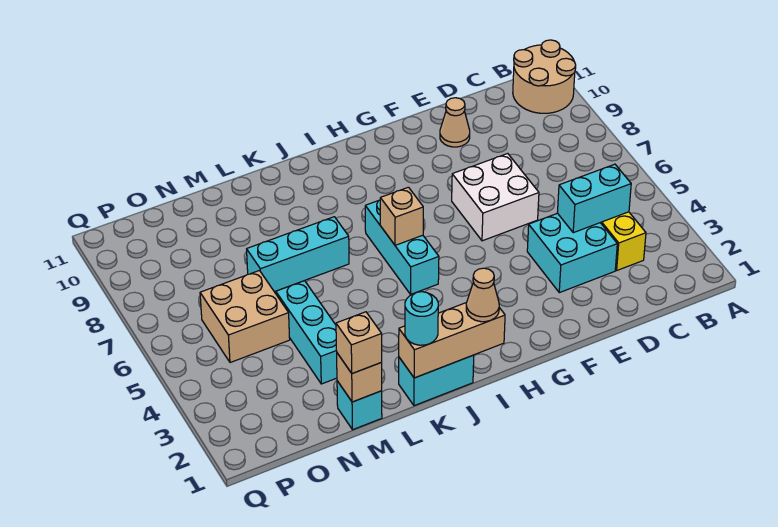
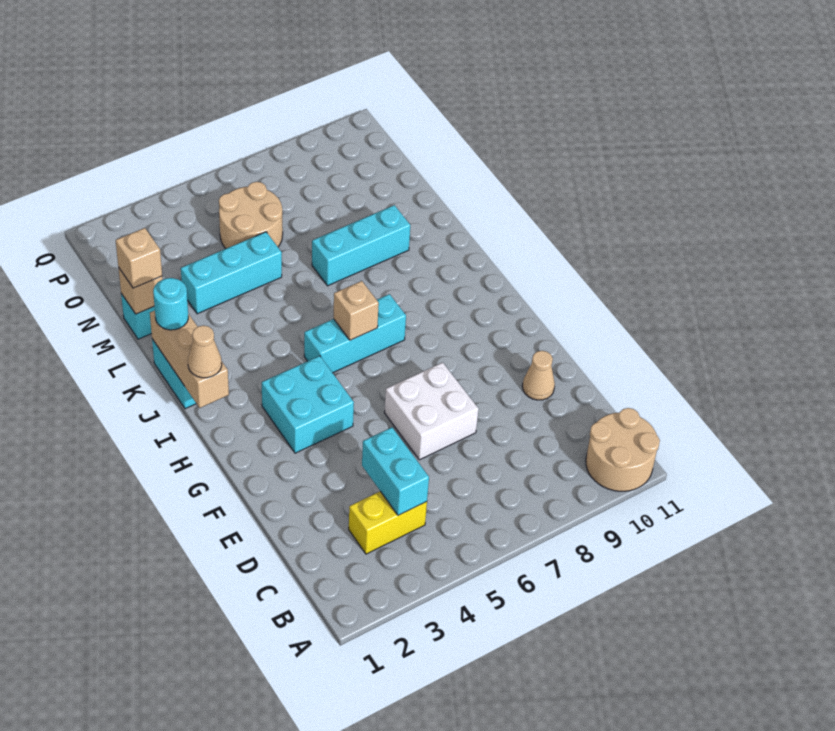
cyan 2x2 brick [527,213,617,293] -> cyan 2x2 brick moved to [262,356,354,453]
cyan 1x3 brick [247,217,349,292] -> cyan 1x3 brick turned to [312,205,410,286]
tan 2x2 brick [200,271,290,363] -> tan 2x2 round brick [219,182,283,249]

